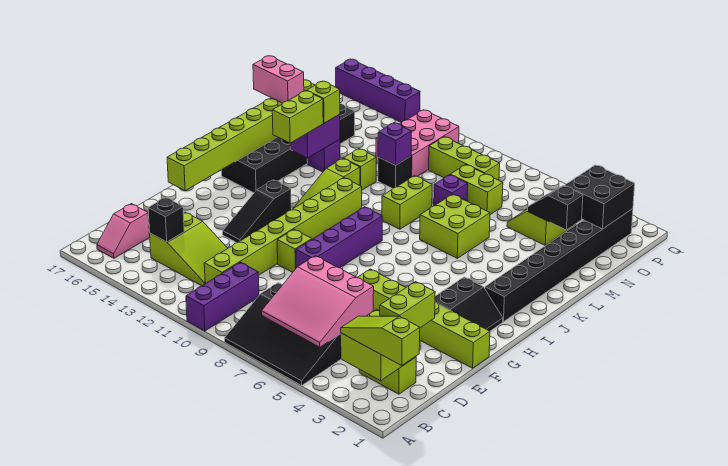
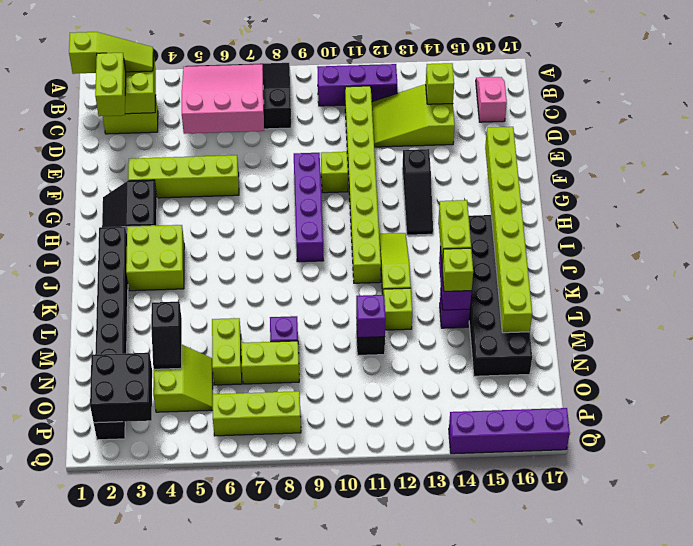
purple 1x3 brick [186,262,259,331] -> purple 1x3 brick turned to [317,64,397,106]
black 1x1 brick [148,197,184,242] -> lime 1x1 brick [426,63,454,104]
lime 1x6 brick [357,269,490,368] -> lime 1x4 brick [128,155,239,198]
black 1x3 slope [223,180,291,243] -> black 1x3 slope turned to [402,149,433,235]
lime 2x2 brick [420,194,490,258] -> lime 2x2 brick moved to [126,225,184,291]
lime 1x2 brick [382,176,432,229] -> lime 1x2 brick moved to [212,318,242,385]
pink 1x2 brick [253,56,304,103] -> none
black 1x2 slope [528,186,583,230] -> black 1x2 slope turned to [151,302,182,369]
pink 2x3 brick [376,110,459,177] -> none
lime 1x3 brick [429,137,500,180] -> lime 1x3 brick moved to [213,391,301,436]

